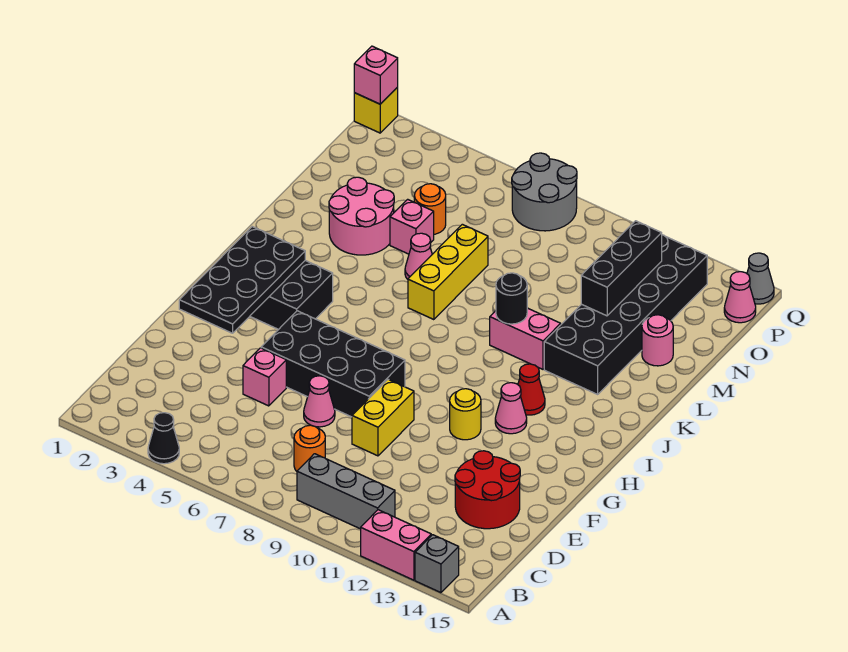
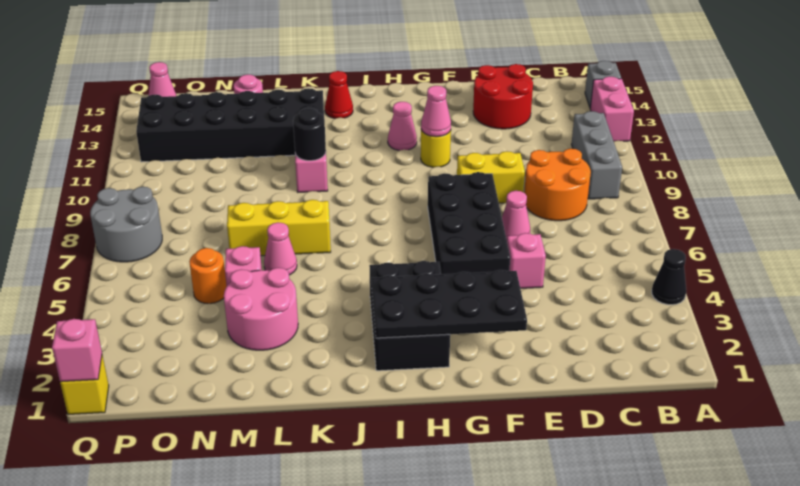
orange 1x1 round brick [294,425,325,471] -> orange 2x2 round brick [524,149,591,221]
none -> pink 1x1 cone [421,86,451,137]
red 1x1 cone [518,364,545,415] -> red 1x1 cone moved to [325,71,353,118]
black 1x3 brick [581,221,662,316] -> none
grey 1x1 cone [747,253,774,304] -> none

